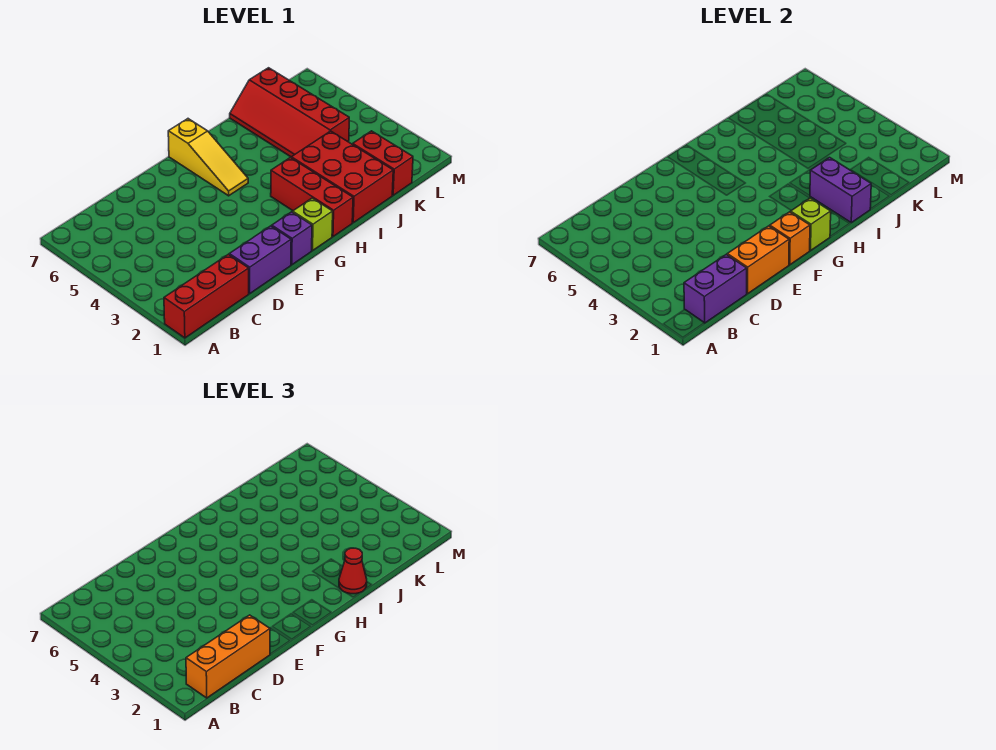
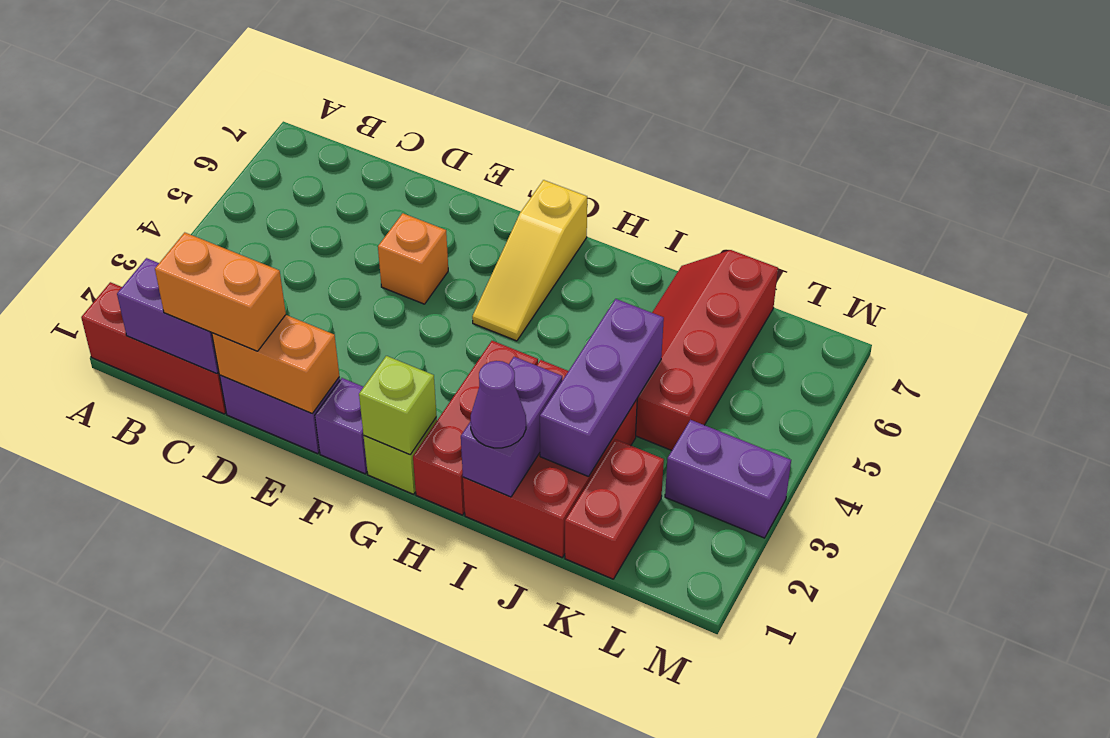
orange 1x3 brick [186,615,270,698] -> orange 1x2 brick [155,233,286,351]
orange 1x1 brick [770,212,810,265] -> orange 1x1 brick moved to [378,213,448,304]
red 1x1 cone [339,548,367,594] -> purple 1x1 cone [470,361,526,448]
none -> purple 1x3 brick [540,299,664,477]
none -> purple 1x2 brick [665,420,791,538]

